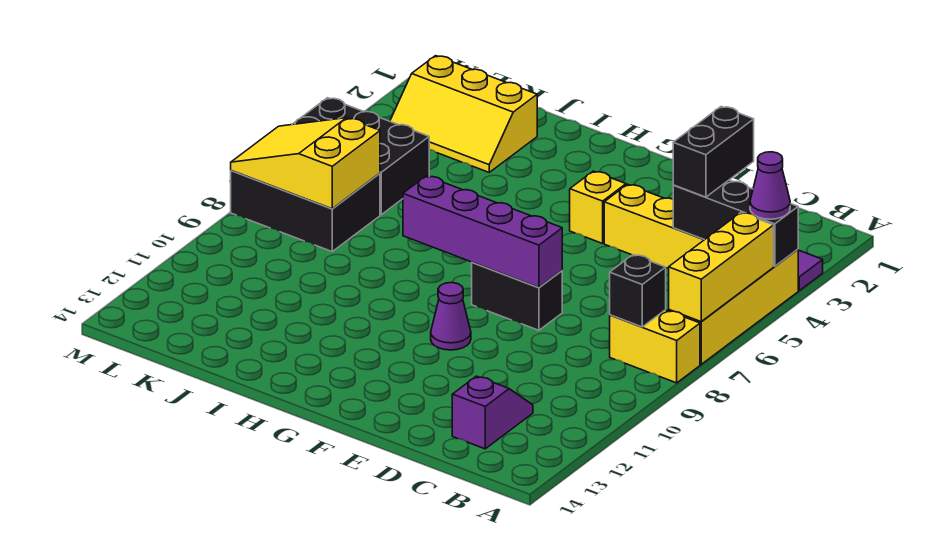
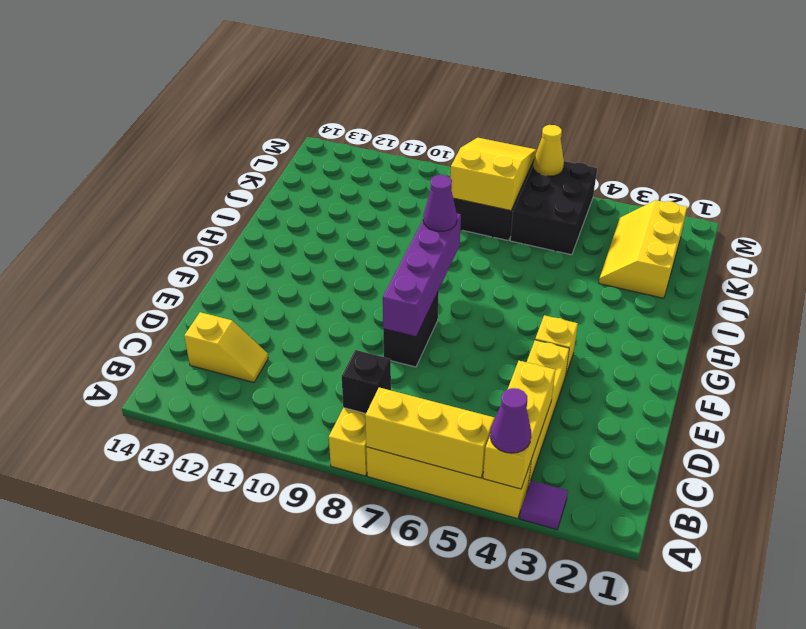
black 1x3 brick [673,180,798,266] -> yellow 1x3 brick [483,361,555,489]
black 1x2 brick [673,107,754,197] -> none
purple 1x2 slope [452,376,533,449] -> yellow 1x2 slope [184,312,268,382]
purple 1x1 cone [431,283,471,350] -> purple 1x1 cone moved to [423,175,457,231]
none -> yellow 1x1 cone [533,125,564,176]

